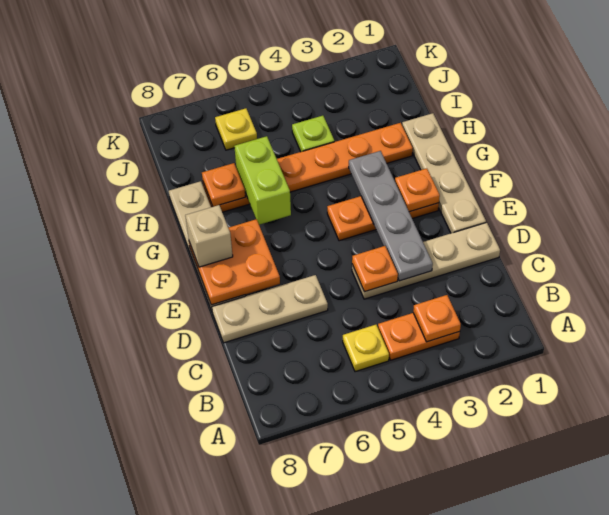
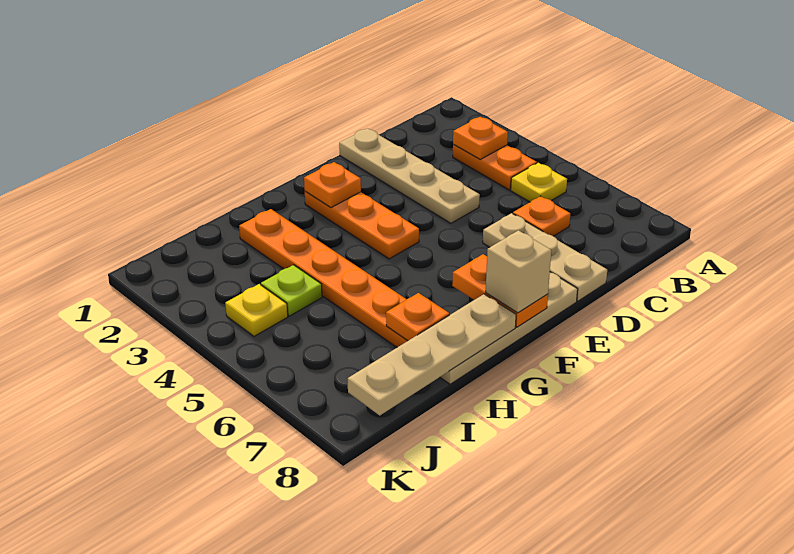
grey 1x4 plate [349,151,433,281] -> none
orange 1x1 plate [352,246,398,292] -> orange 1x1 plate moved to [513,196,570,236]
tan 1x4 plate [402,113,486,233] -> tan 1x4 plate moved to [348,294,516,415]
orange 2x2 plate [189,219,280,305] -> orange 1x2 plate [452,254,548,327]
lime 1x2 brick [234,136,291,225] -> none
yellow 1x1 plate [215,108,257,150] -> yellow 1x1 plate moved to [225,284,288,336]

